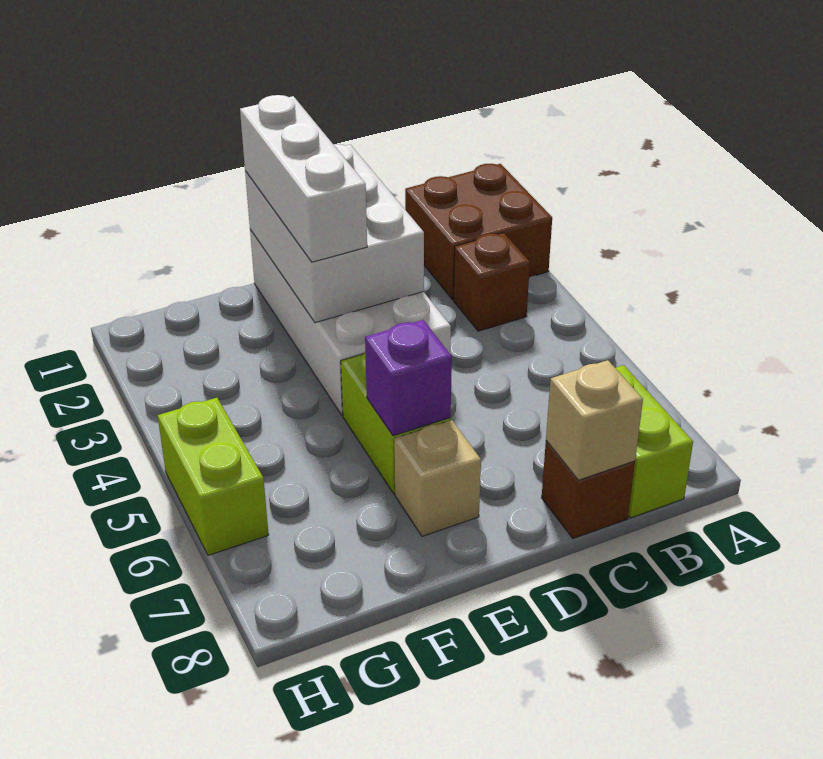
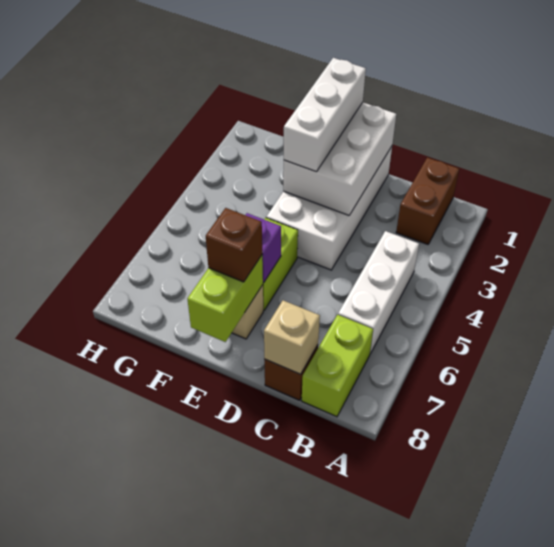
brown 2x2 brick [405,164,552,300] -> brown 1x2 brick [396,157,459,244]
brown 1x1 brick [454,233,530,331] -> brown 1x1 brick moved to [206,208,262,282]
none -> white 1x3 brick [338,231,419,354]
lime 1x2 brick [157,398,269,555] -> lime 1x2 brick moved to [187,255,263,342]

